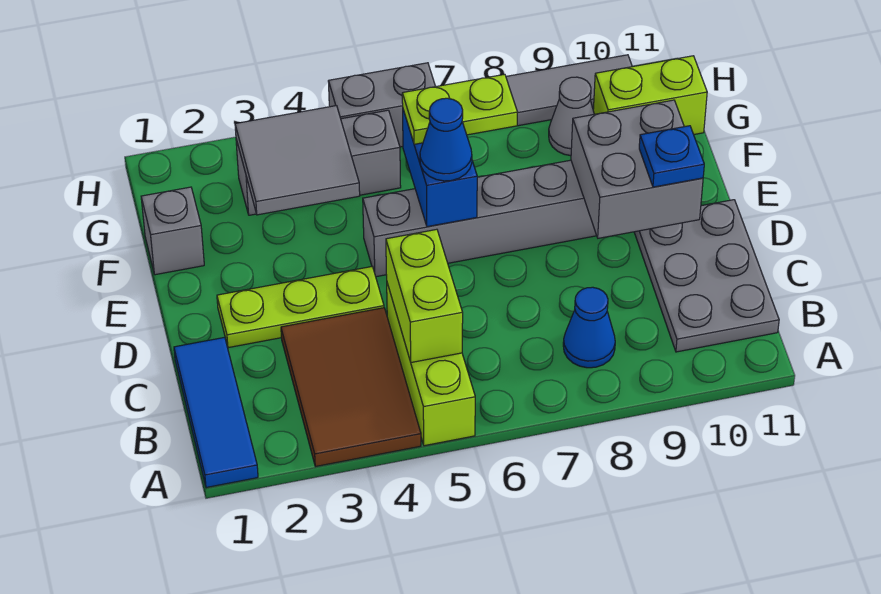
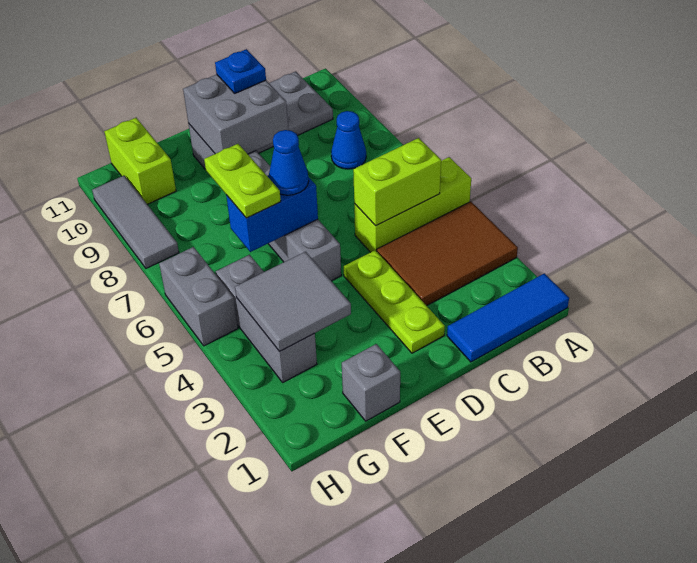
grey 1x1 cone [549,77,594,156] -> none

